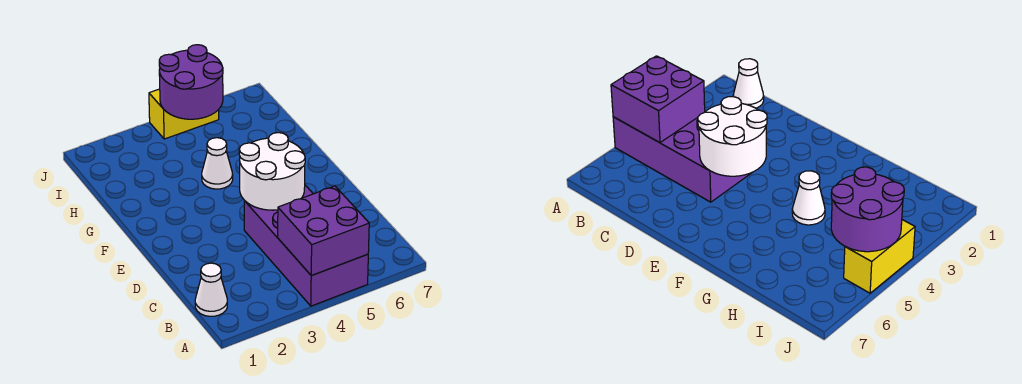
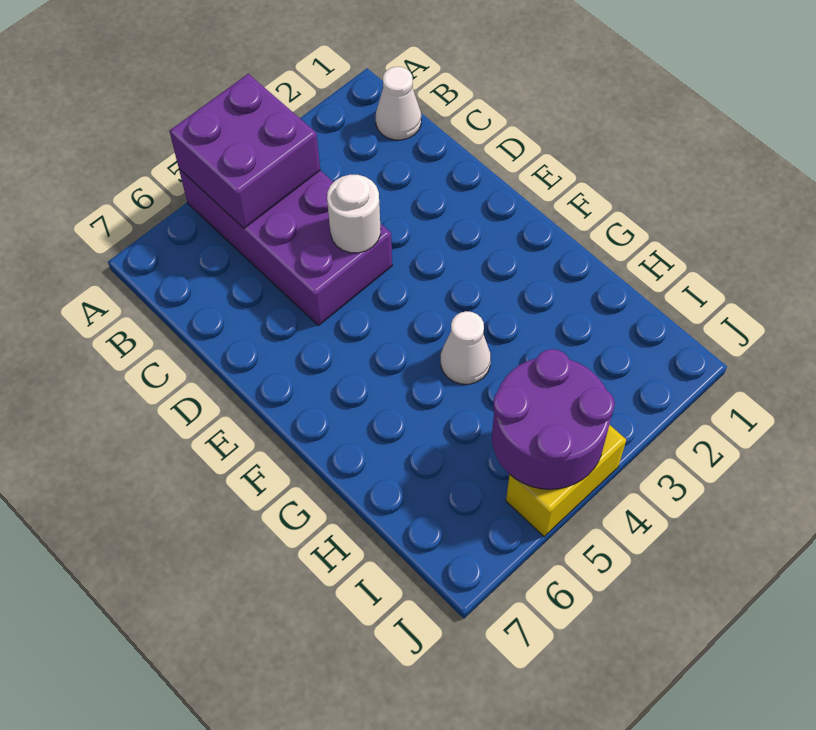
white 2x2 round brick [239,133,305,210] -> white 1x1 round brick [327,175,380,253]

